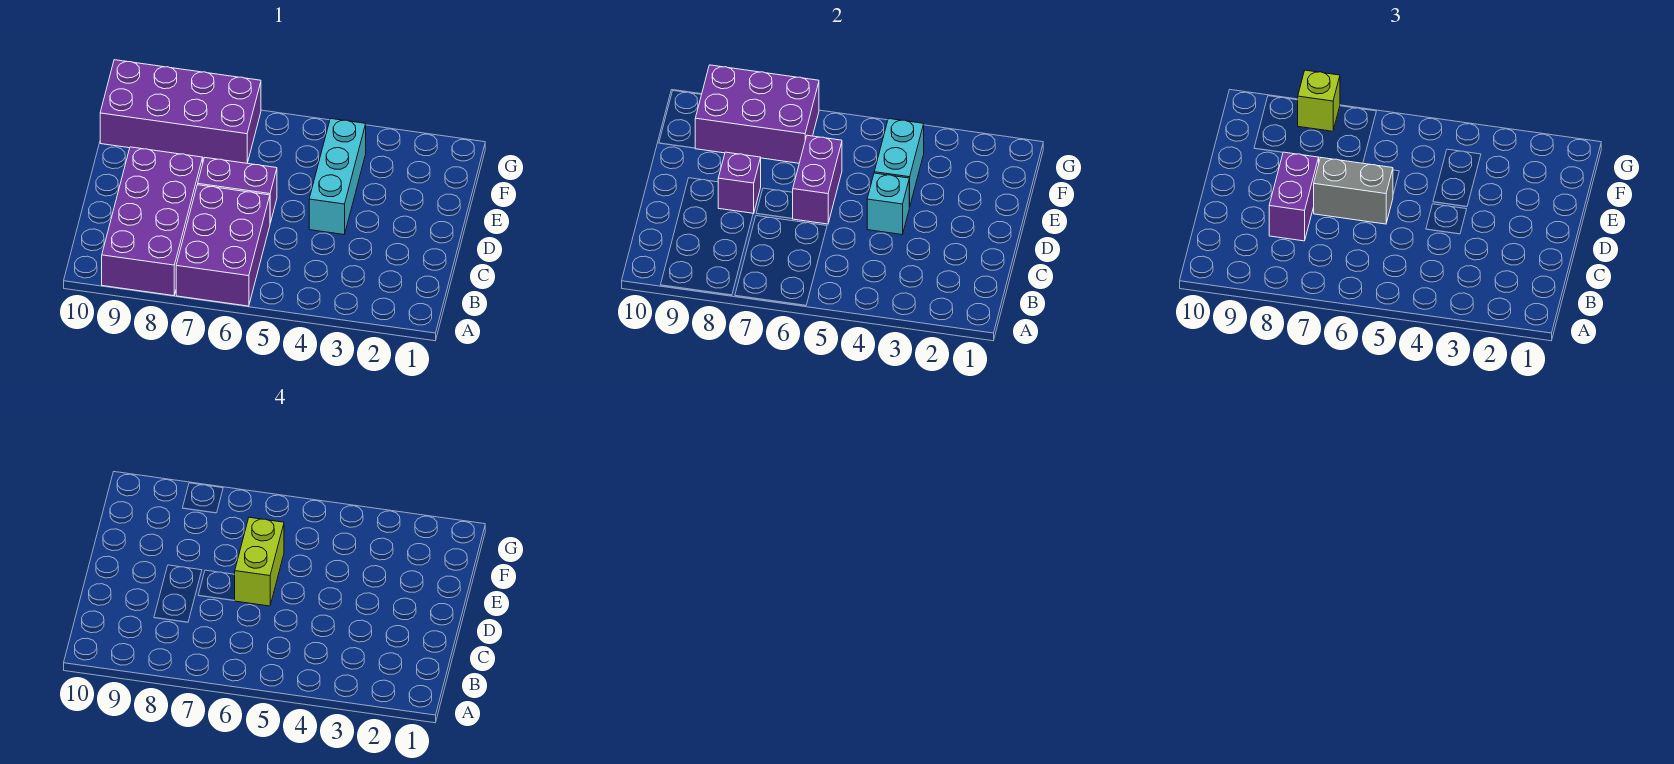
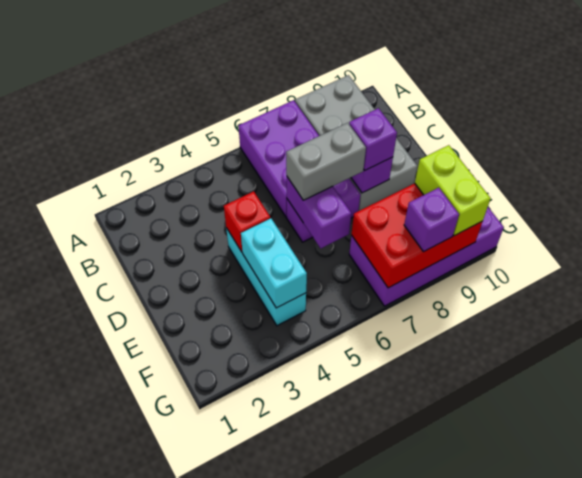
purple 2x4 brick [102,147,203,296] -> grey 2x4 brick [295,75,417,211]
purple 1x2 brick [1269,152,1319,241] -> purple 1x1 brick [349,108,397,170]
cyan 1x1 brick [867,173,909,235] -> red 1x1 brick [224,191,270,252]
lime 1x2 brick [234,517,284,606] -> lime 1x2 brick moved to [415,145,490,236]
purple 2x3 brick [695,65,819,163] -> red 2x3 brick [351,183,482,288]
lime 1x1 brick [1298,70,1340,131] -> purple 1x1 brick [404,188,459,252]

